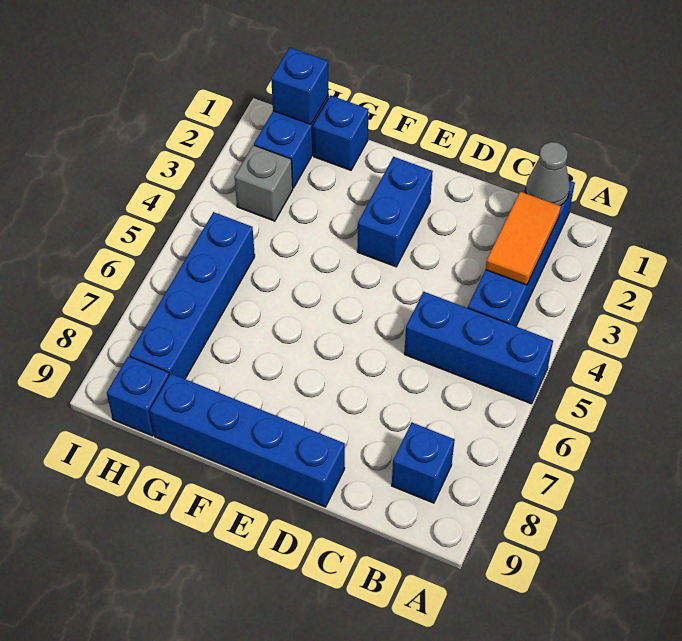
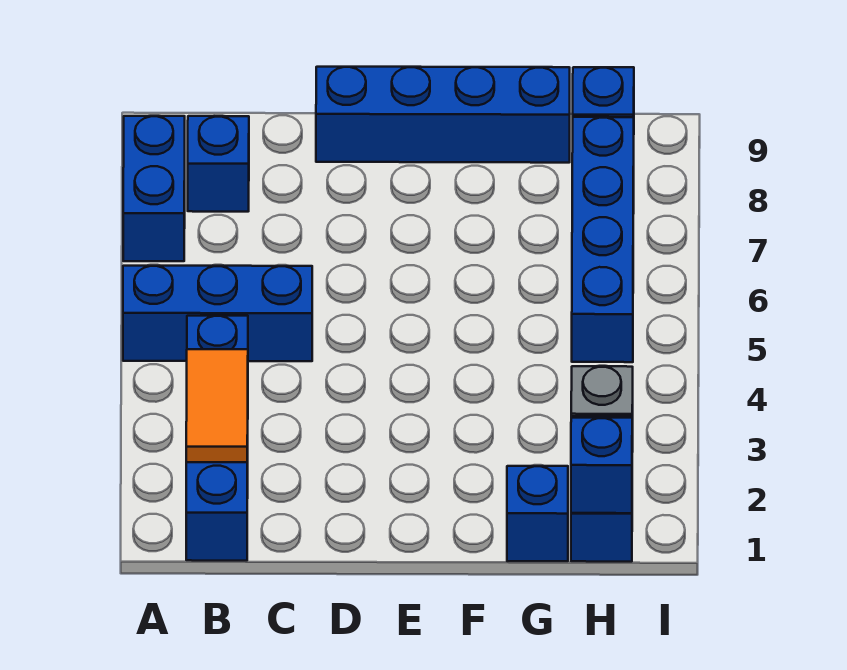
grey 1x1 cone [526,142,570,206] -> none
blue 1x2 brick [357,157,433,267] -> blue 1x2 brick moved to [123,116,185,261]

